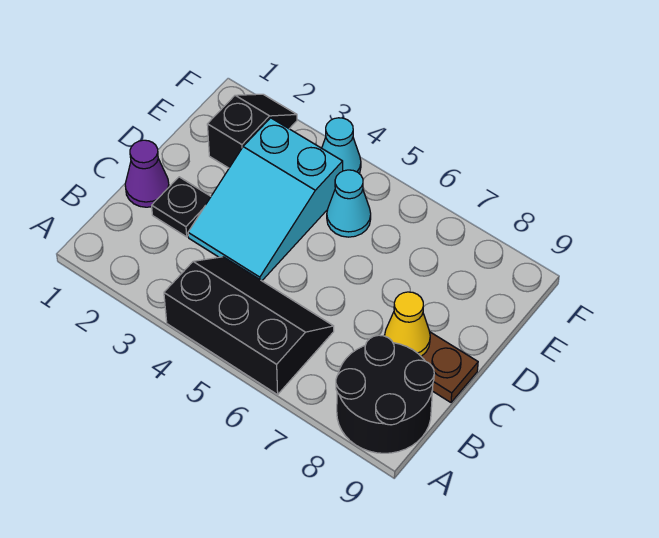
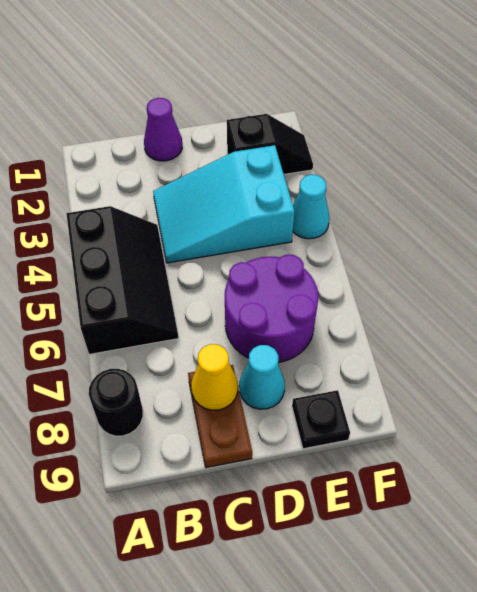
black 2x2 round brick [336,335,434,453] -> black 1x1 round brick [89,369,143,436]
black 1x1 plate [152,177,211,237] -> black 1x1 plate moved to [292,390,350,449]
none -> purple 2x2 round brick [225,255,318,363]
cyan 1x1 cone [327,170,371,237] -> cyan 1x1 cone moved to [239,345,285,409]

